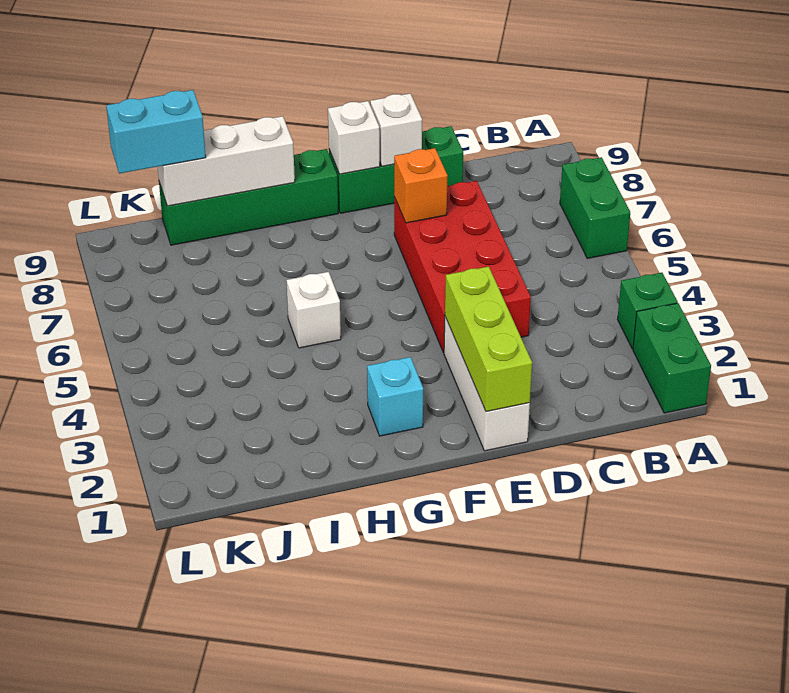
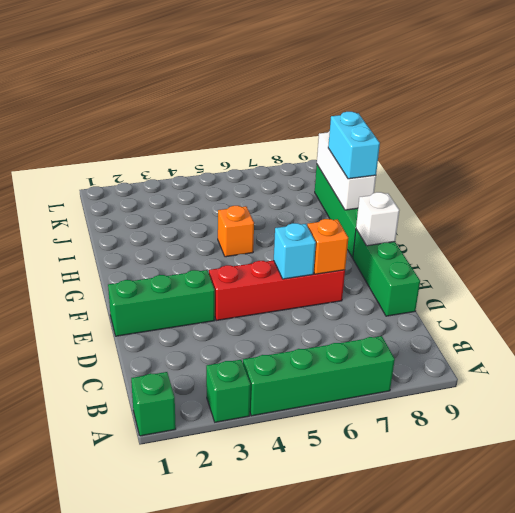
green 1x2 brick [633,303,711,413] -> green 1x1 brick [131,372,176,436]
green 1x2 brick [560,157,630,259] -> green 1x4 brick [243,336,395,416]
red 2x4 brick [394,181,531,353] -> red 1x4 brick [209,260,345,321]
white 1x3 brick [444,317,530,451] -> green 1x3 brick [108,270,215,336]
lime 1x3 brick [445,266,532,412] -> none
white 1x1 brick [370,94,422,166] -> none
cyan 1x1 brick [367,357,423,436] -> cyan 1x1 brick moved to [274,223,316,279]
white 1x1 brick [286,272,341,348] -> orange 1x1 brick [218,206,254,257]
cyan 1x2 brick [106,90,206,174] -> cyan 1x2 brick moved to [328,112,380,179]

